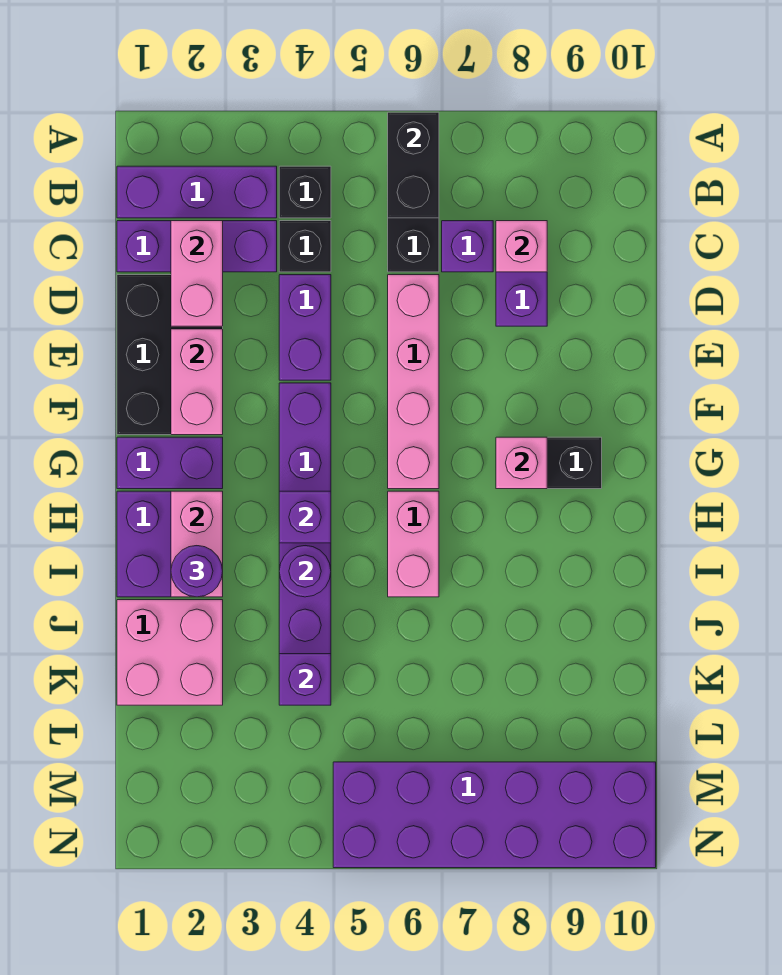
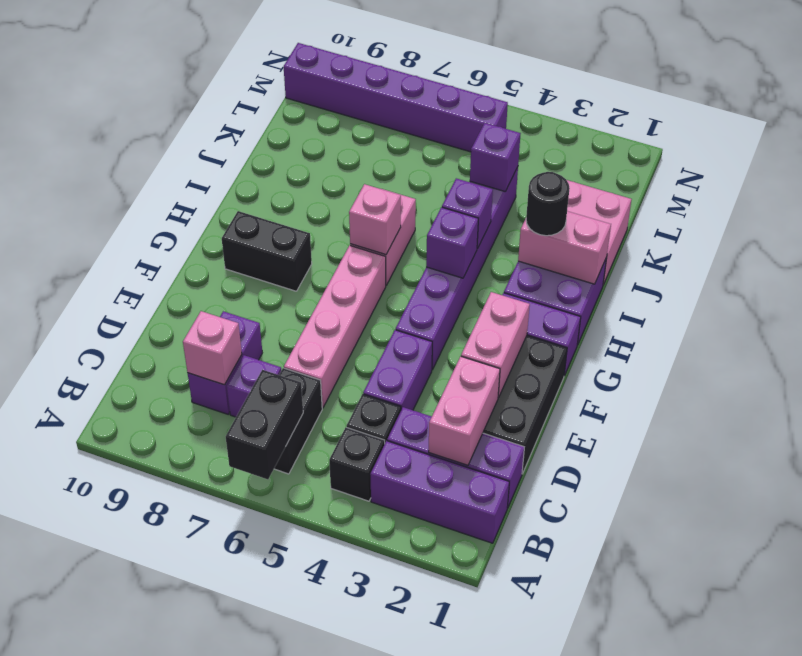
pink 1x1 brick [496,437,547,489] -> pink 1x1 brick moved to [349,184,401,255]
pink 1x2 brick [171,491,223,597] -> pink 1x2 brick turned to [518,211,611,284]
purple 1x1 round brick [171,546,223,597] -> black 1x1 round brick [526,172,570,236]
purple 1x1 round brick [279,546,331,597] -> purple 1x1 brick [442,178,493,249]
purple 2x6 brick [333,762,656,868] -> purple 1x6 brick [284,43,508,152]

